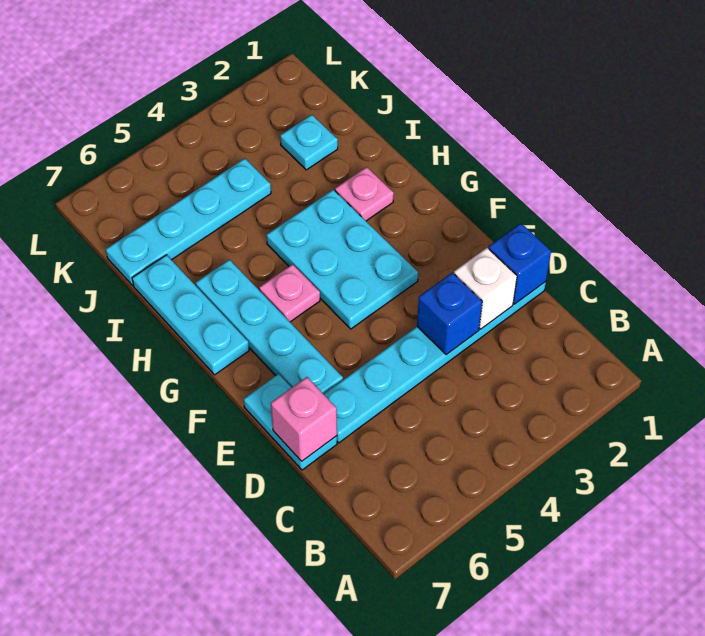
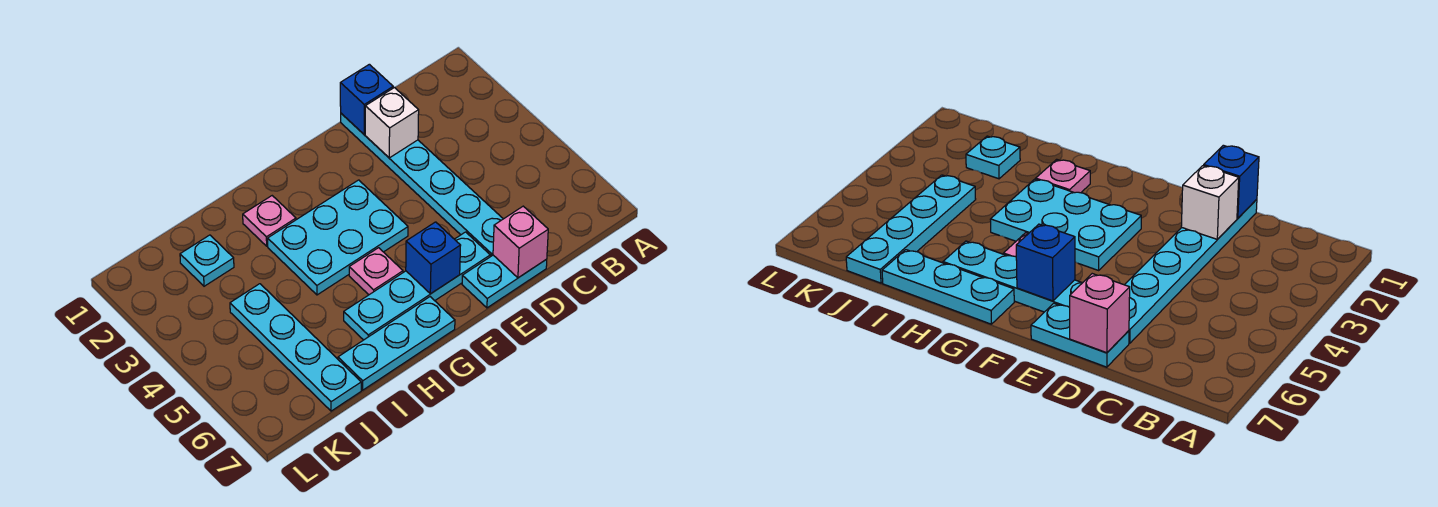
blue 1x1 brick [417,273,482,355] -> blue 1x1 brick moved to [406,222,461,294]

